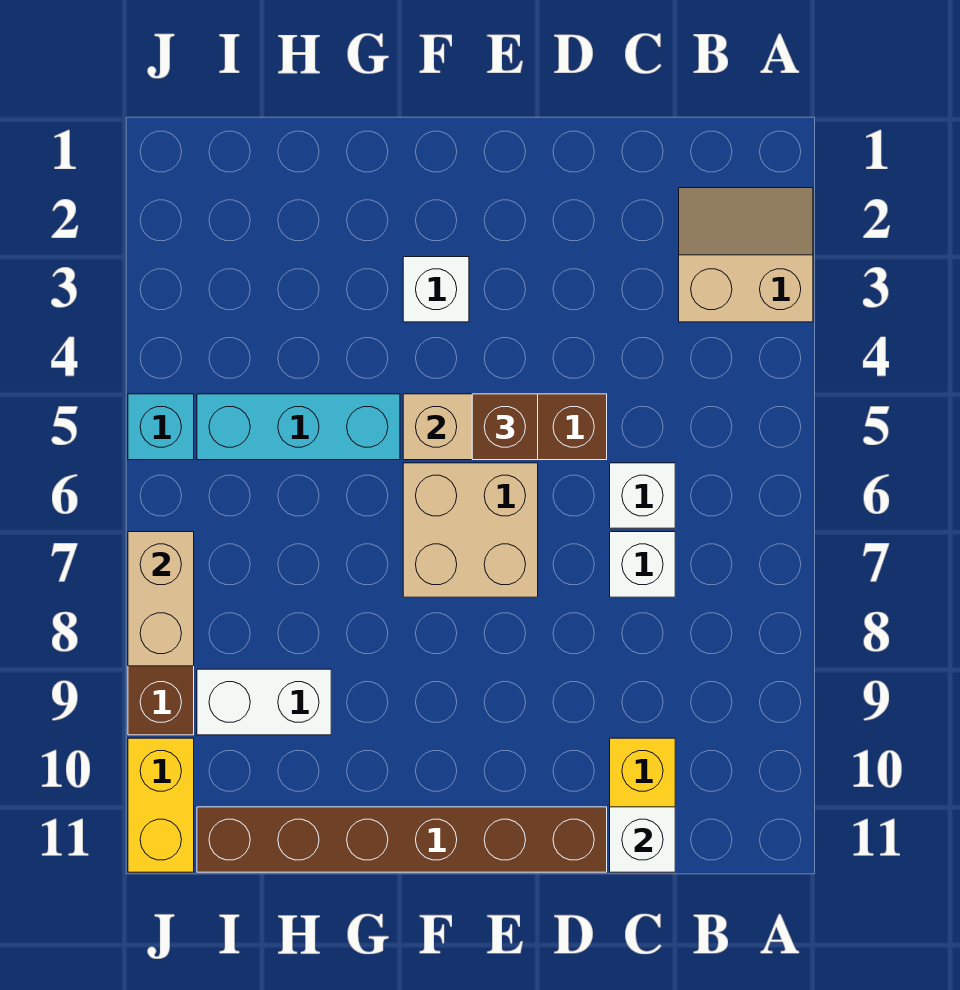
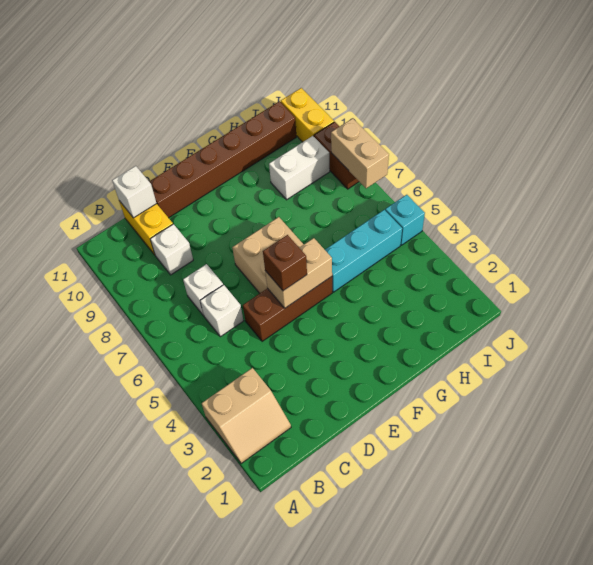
white 1x1 brick [403,257,469,322] -> white 1x1 brick moved to [150,224,193,275]

